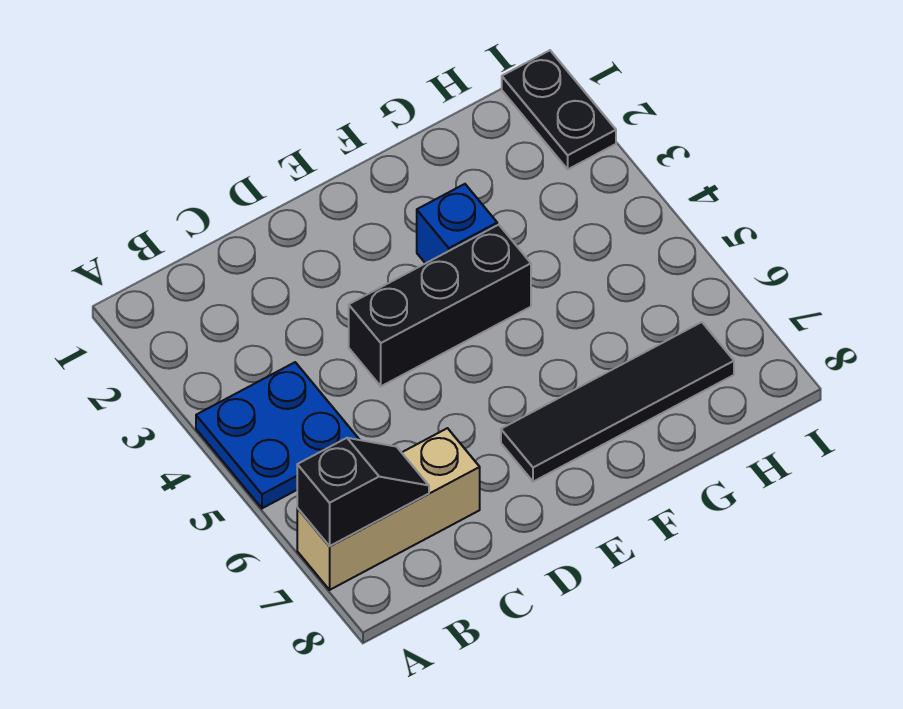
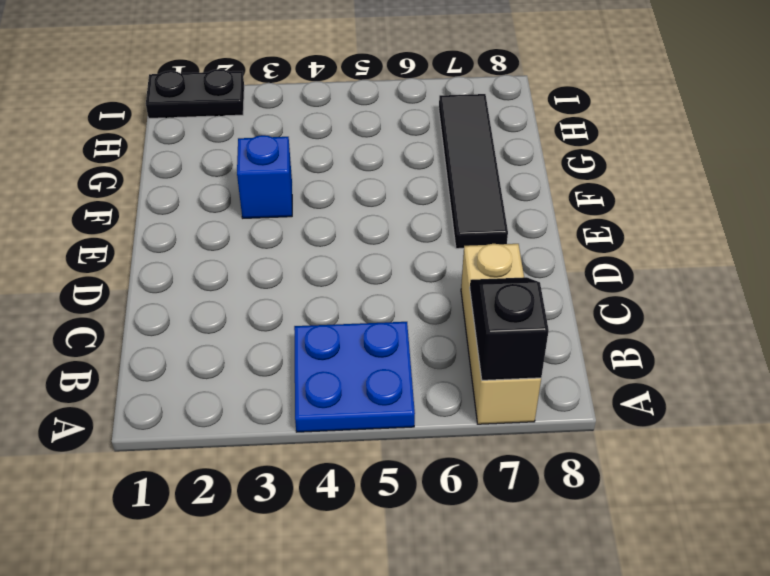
black 1x3 brick [349,225,531,386] -> none

